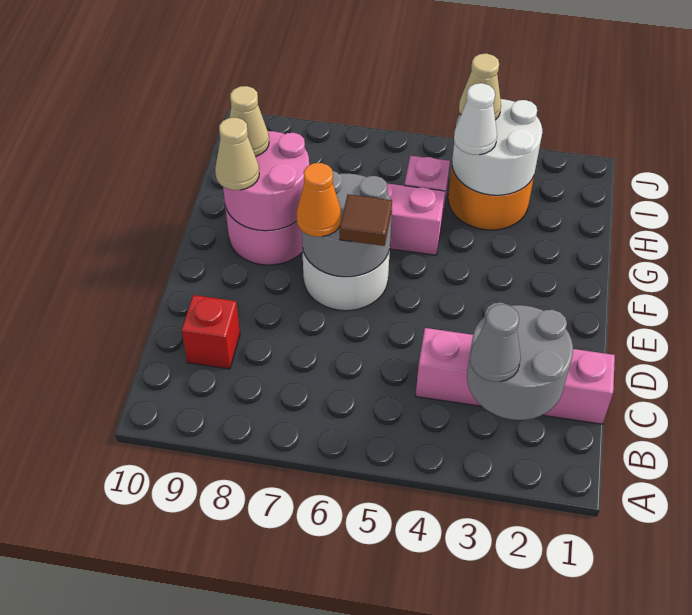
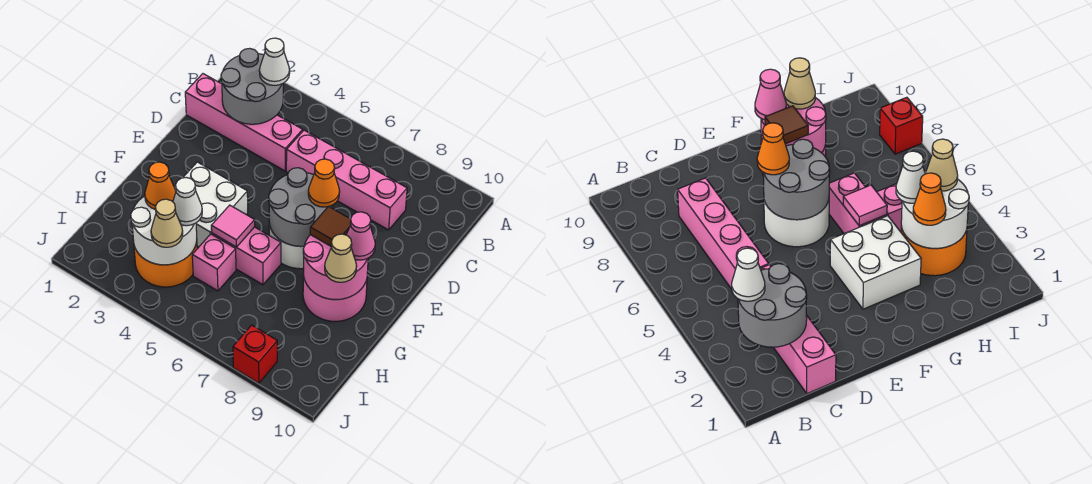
grey 1x1 cone [470,304,521,382] -> white 1x1 cone [259,38,290,85]
none -> pink 1x4 brick [286,130,407,230]
red 1x1 brick [182,295,240,369] -> red 1x1 brick moved to [233,325,277,383]
brown 1x1 tile [340,194,392,246] -> brown 1x1 tile moved to [310,206,351,246]
none -> white 2x2 brick [174,162,248,247]
tan 1x1 cone [215,118,259,190] -> pink 1x1 cone [346,212,375,260]
none -> pink 1x1 tile [211,205,255,247]
none -> orange 1x1 cone [145,162,176,210]

